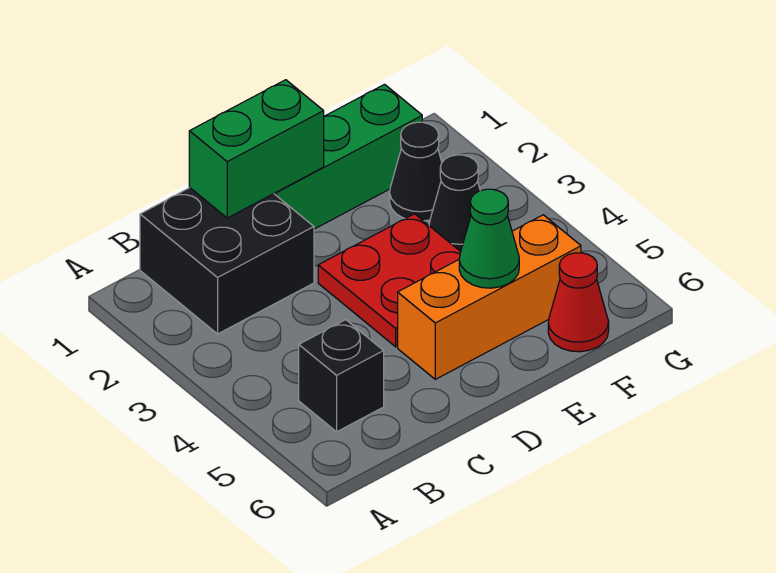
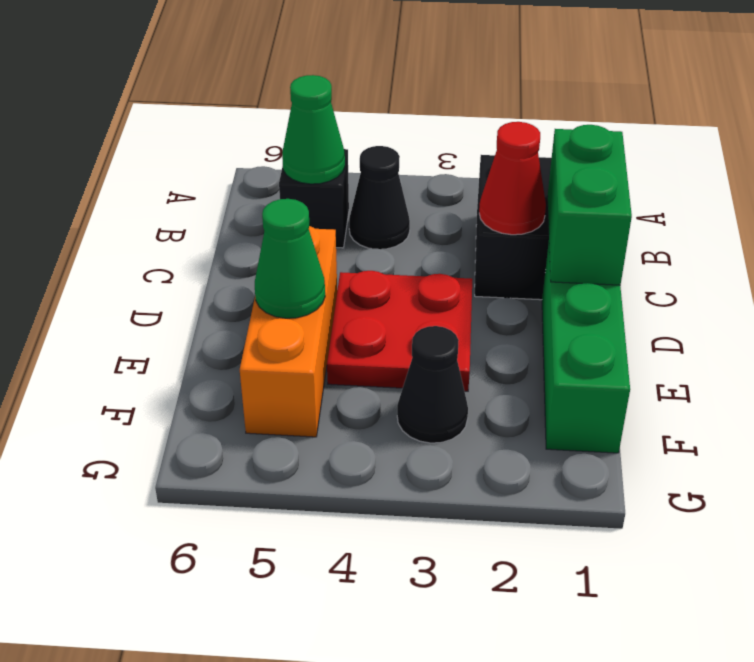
none -> green 1x1 cone [282,75,345,184]
black 1x1 cone [390,122,442,221] -> black 1x1 cone moved to [349,146,410,249]
red 1x1 cone [548,253,609,352] -> red 1x1 cone moved to [479,122,546,235]

